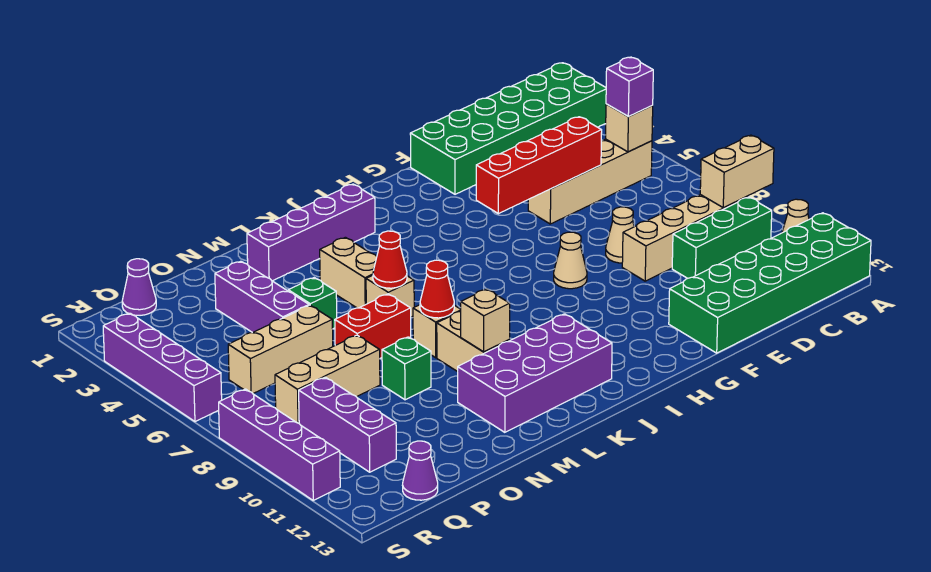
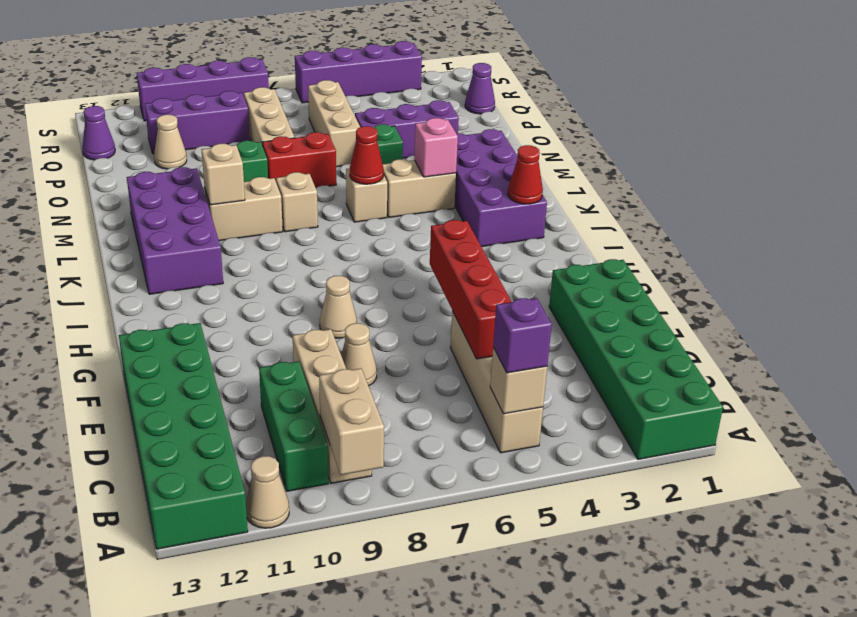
purple 1x4 brick [247,184,375,281] -> purple 2x4 brick [455,129,547,247]
none -> pink 1x1 brick [414,118,458,177]
red 1x1 cone [420,260,454,318] -> red 1x1 cone moved to [508,145,543,204]
red 1x2 brick [335,294,411,358] -> red 1x2 brick turned to [263,132,336,188]
none -> tan 1x1 cone [154,115,187,169]

